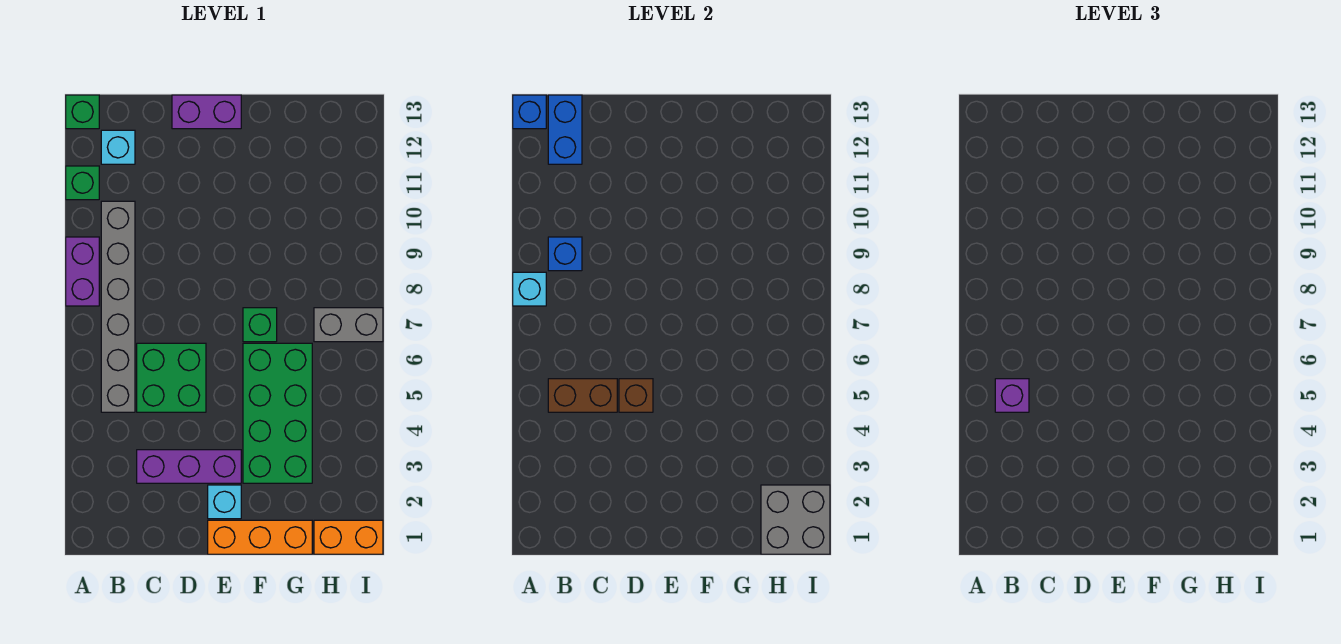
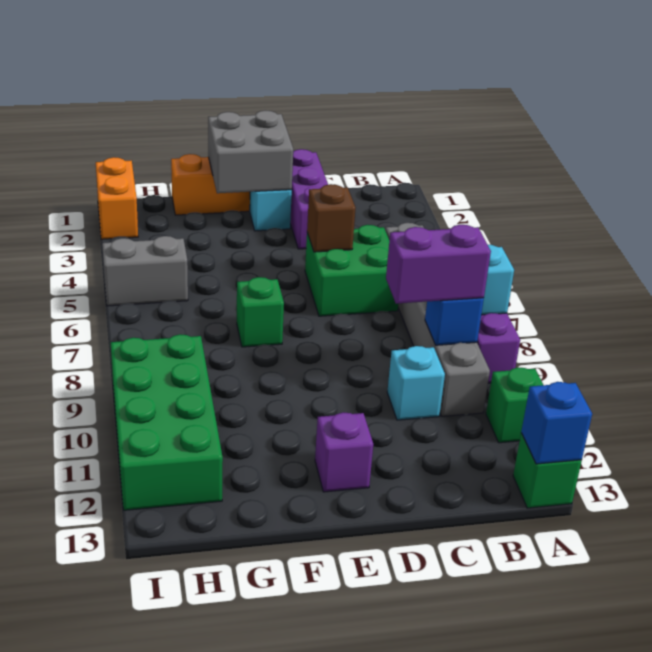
brown 1x2 brick [548,379,617,412] -> none
purple 1x1 brick [995,379,1029,412] -> purple 1x1 brick moved to [315,412,373,492]
cyan 1x1 brick [101,130,135,164] -> cyan 1x1 brick moved to [387,346,445,420]
blue 1x2 brick [548,95,582,164] -> none
purple 1x3 brick [137,450,241,483] -> purple 1x3 brick turned to [290,149,328,249]
purple 1x2 brick [172,95,241,129] -> purple 1x2 brick moved to [386,225,491,304]
green 2x4 brick [243,343,312,483] -> green 2x4 brick moved to [111,334,223,510]
orange 1x2 brick [314,520,383,554] -> orange 1x2 brick turned to [96,157,138,239]
grey 2x2 brick [761,485,830,554] -> grey 2x2 brick moved to [208,111,293,193]
grey 1x2 brick [314,308,383,342] -> grey 1x2 brick moved to [102,236,188,306]

